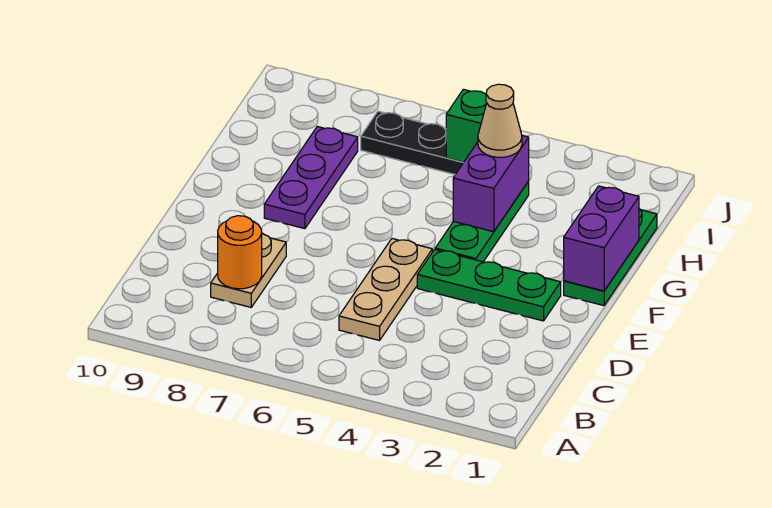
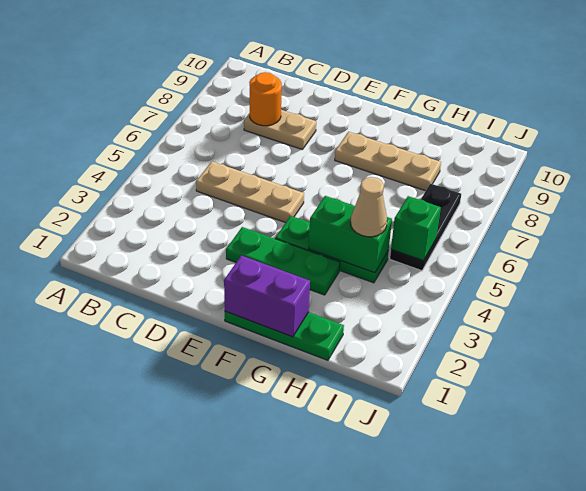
green 1x3 plate [417,249,561,321] -> green 1x3 plate turned to [226,227,340,295]
purple 1x3 plate [264,127,358,229] -> tan 1x3 plate [335,132,441,191]
purple 1x2 brick [453,135,529,232] -> green 1x2 brick [309,196,392,273]

